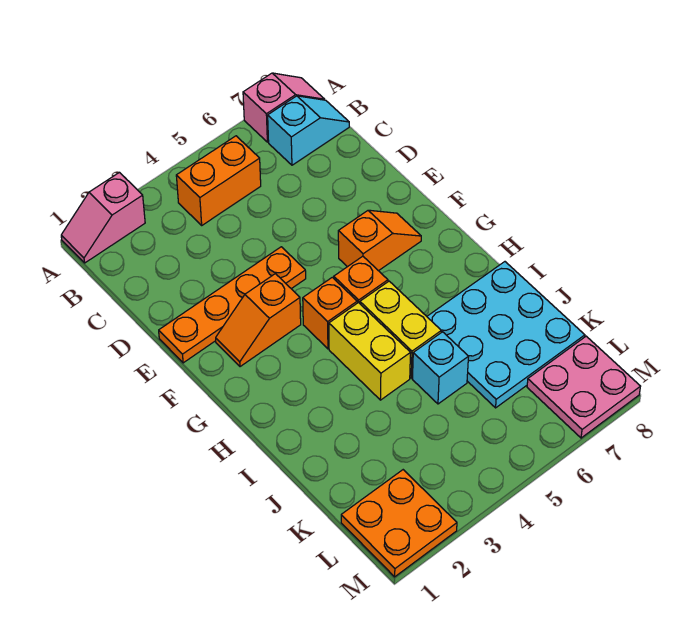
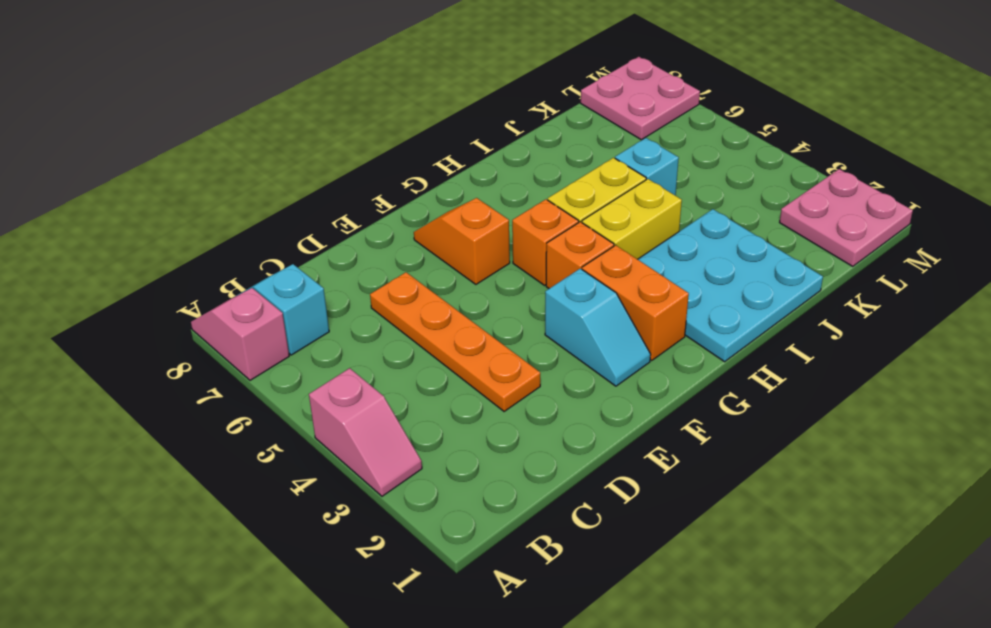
pink 1x2 slope [61,173,145,263] -> pink 1x2 slope moved to [309,368,422,496]
orange 1x2 brick [176,136,261,225] -> orange 1x2 brick moved to [582,245,689,360]
orange 1x4 plate [159,247,306,363] -> orange 1x4 plate moved to [370,272,540,412]
orange 1x2 slope [216,274,301,367] -> cyan 1x2 slope [545,269,651,386]
cyan 3x3 plate [427,262,585,408] -> cyan 3x3 plate moved to [638,209,823,362]
orange 2x2 plate [341,470,457,577] -> pink 2x2 plate [780,169,913,267]

